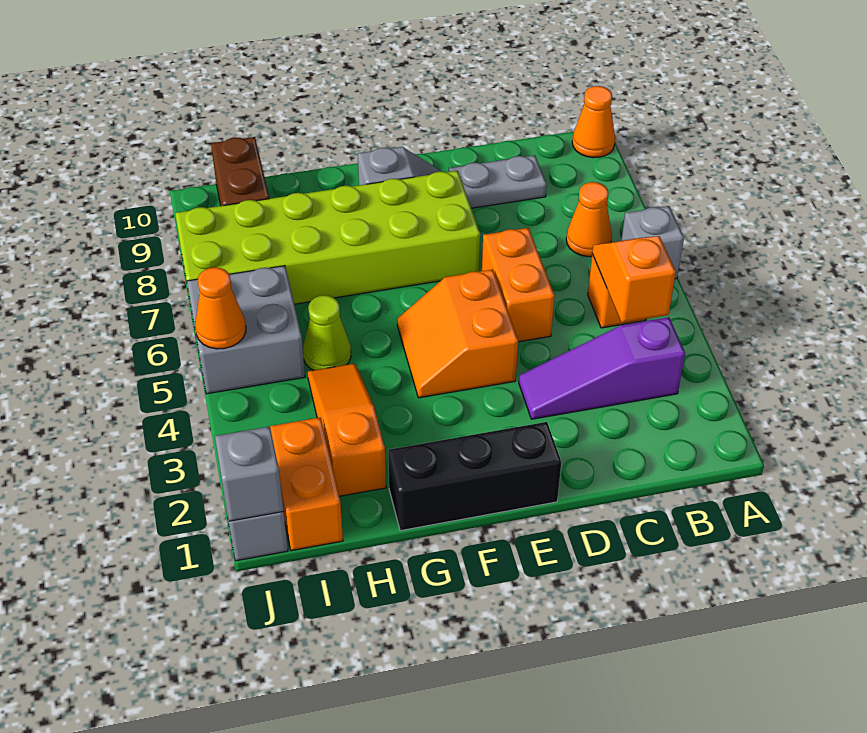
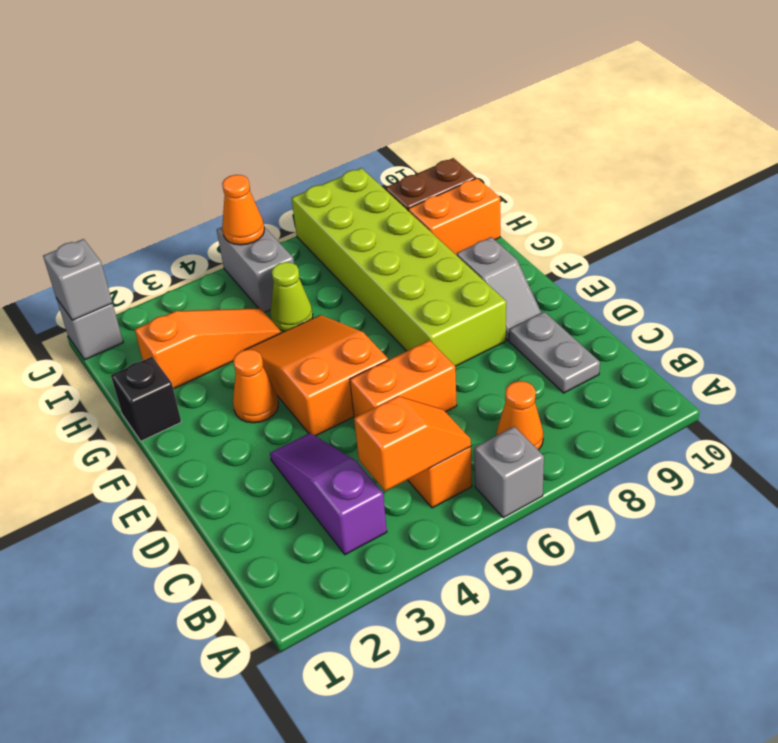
orange 1x1 cone [572,86,615,158] -> orange 1x1 cone moved to [233,350,278,423]
black 1x3 brick [388,422,561,531] -> black 1x1 brick [111,357,181,441]
orange 2x2 slope [397,269,518,398] -> orange 2x3 slope [245,315,388,436]
orange 1x2 brick [269,418,343,551] -> orange 1x2 brick moved to [408,178,500,255]
grey 2x2 brick [187,266,305,394] -> grey 1x2 brick [217,227,294,312]

